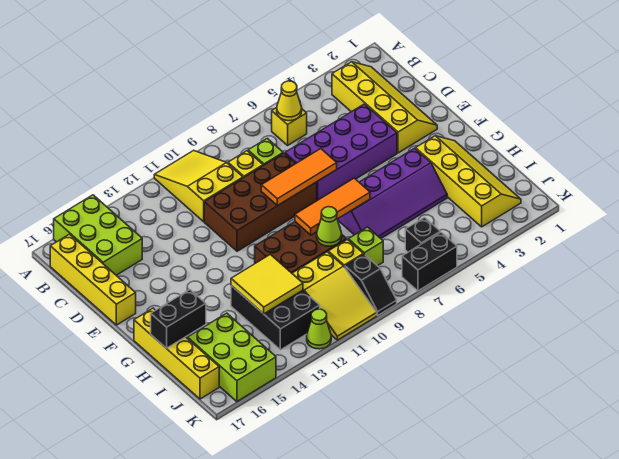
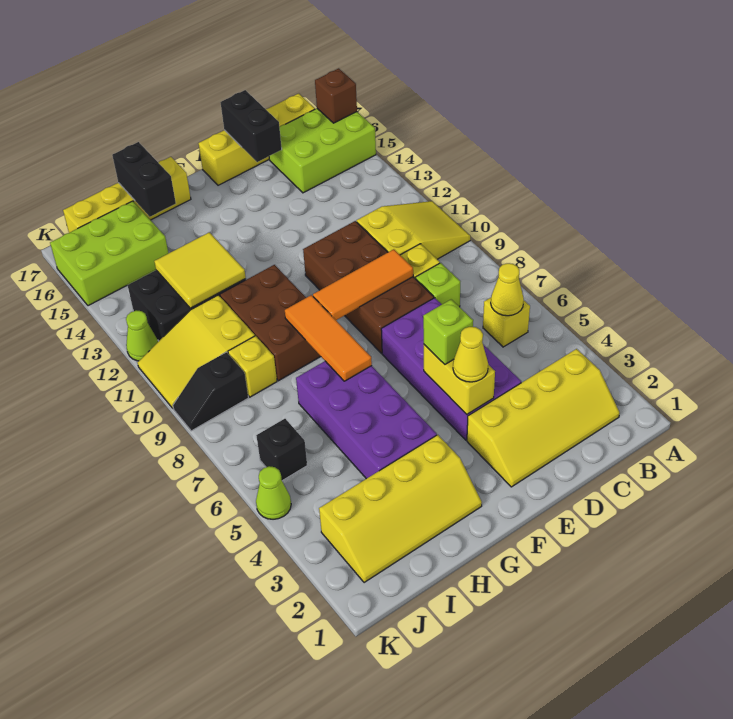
none -> brown 1x1 brick [315,68,357,123]
none -> yellow 1x2 brick [424,345,495,414]
none -> yellow 1x1 cone [453,327,488,382]
orange 1x3 tile [261,149,337,206] -> orange 1x3 tile turned to [313,249,413,320]
purple 2x4 slope [337,148,447,238] -> purple 2x4 brick [296,361,437,479]
lime 1x1 cone [317,207,342,246] -> lime 1x1 cone moved to [256,466,291,519]
lime 1x1 brick [348,227,383,266] -> lime 1x1 brick moved to [423,299,473,364]
black 1x2 brick [402,232,457,291] -> black 1x2 brick moved to [220,90,282,162]

